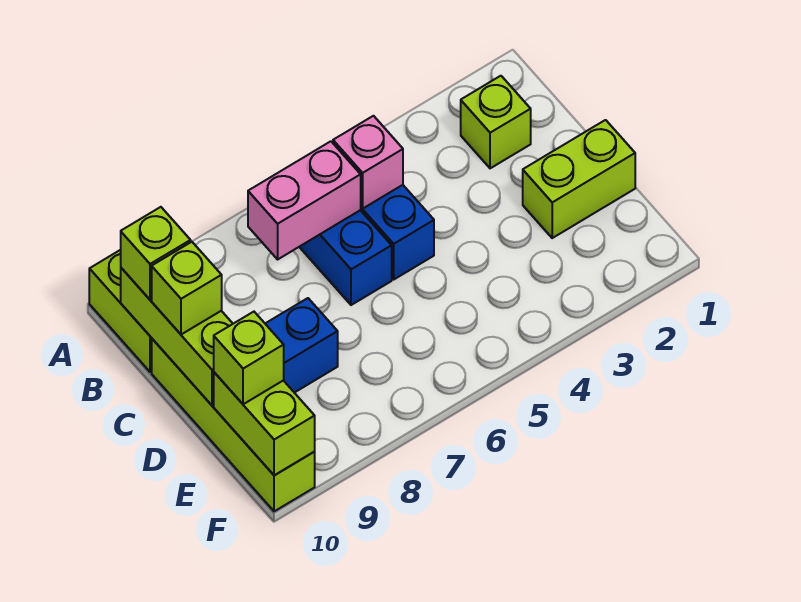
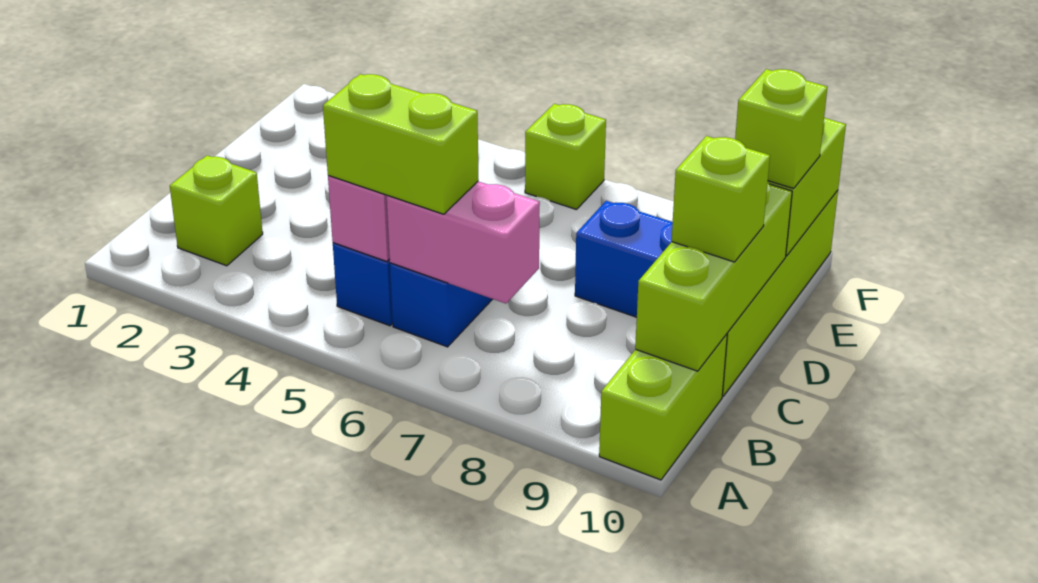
lime 1x1 brick [121,207,191,300] -> lime 1x1 brick moved to [525,104,606,210]
lime 1x2 brick [523,120,635,238] -> lime 1x2 brick moved to [323,74,479,214]

